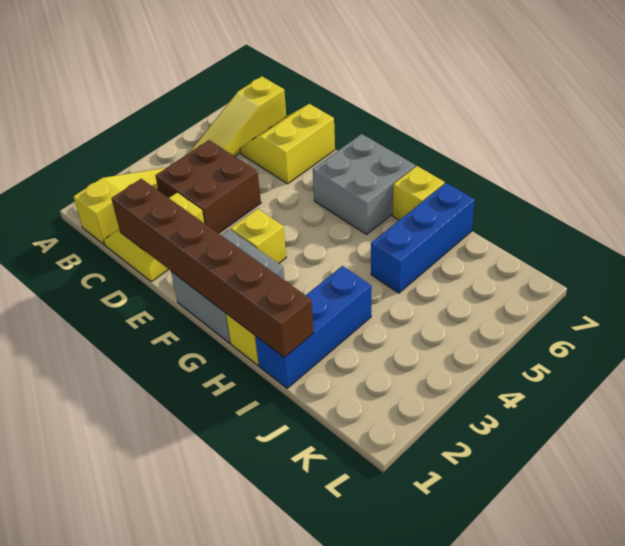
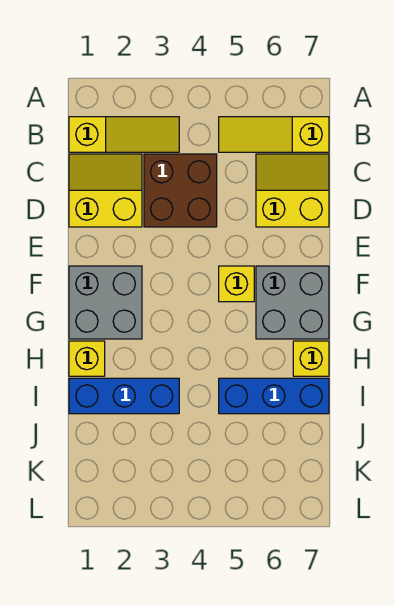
brown 1x6 brick [111,179,313,357] -> none
yellow 1x1 brick [231,209,286,264] -> yellow 1x1 brick moved to [219,266,254,302]

